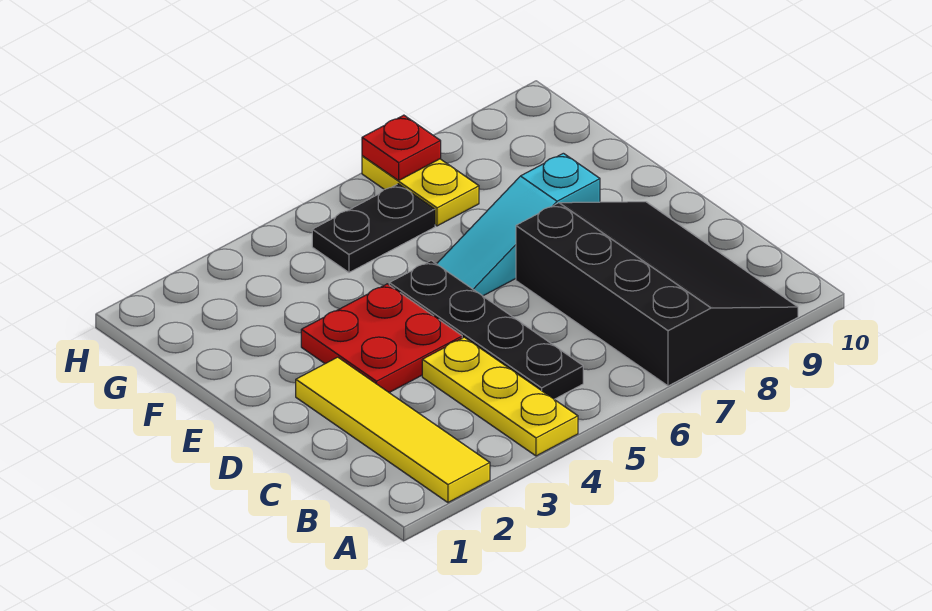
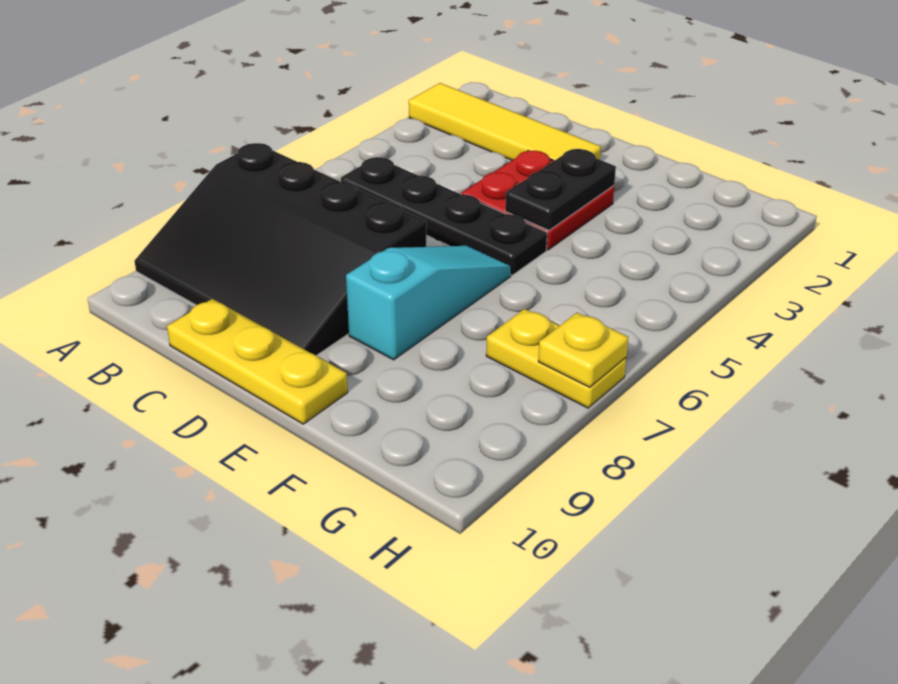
yellow 1x3 plate [422,337,578,456] -> yellow 1x3 plate moved to [167,299,348,424]
black 1x2 plate [312,184,435,272] -> black 1x2 plate moved to [505,149,616,230]
red 1x1 plate [362,115,441,180] -> yellow 1x1 plate [538,313,628,387]

